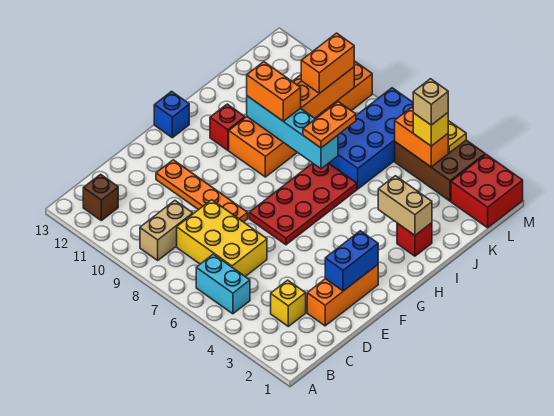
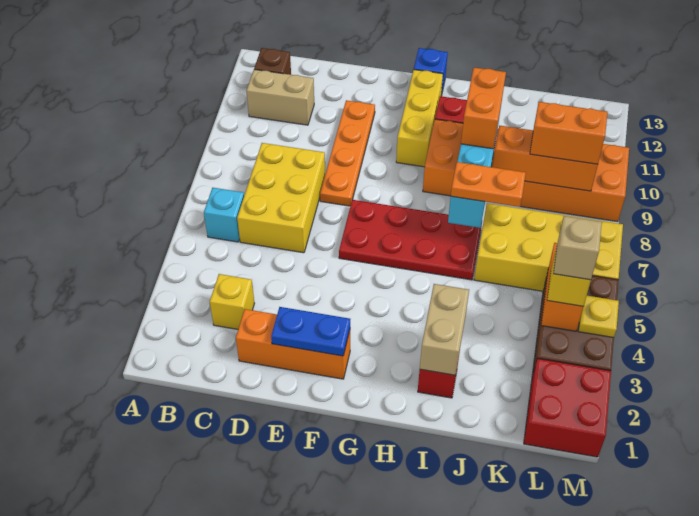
cyan 1x2 brick [196,254,250,314] -> cyan 1x1 brick [204,188,244,242]
tan 1x2 brick [140,201,193,260] -> tan 1x2 brick moved to [246,69,314,125]
blue 1x2 brick [325,231,378,291] -> blue 1x2 plate [271,307,350,356]
none -> yellow 1x3 brick [396,70,443,167]
blue 2x4 brick [329,88,413,189] -> yellow 2x4 brick [474,203,623,291]

